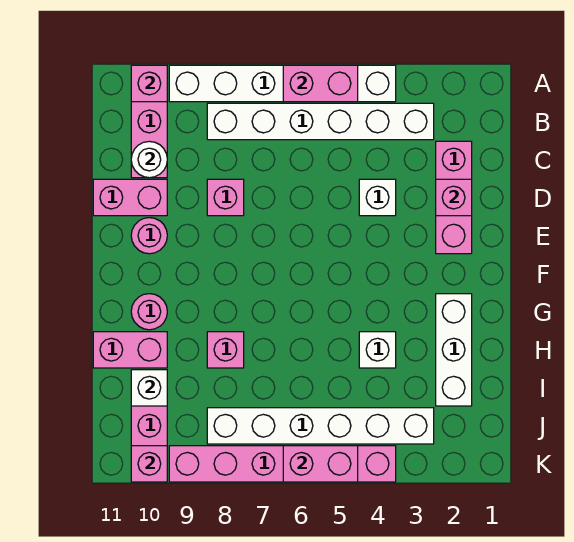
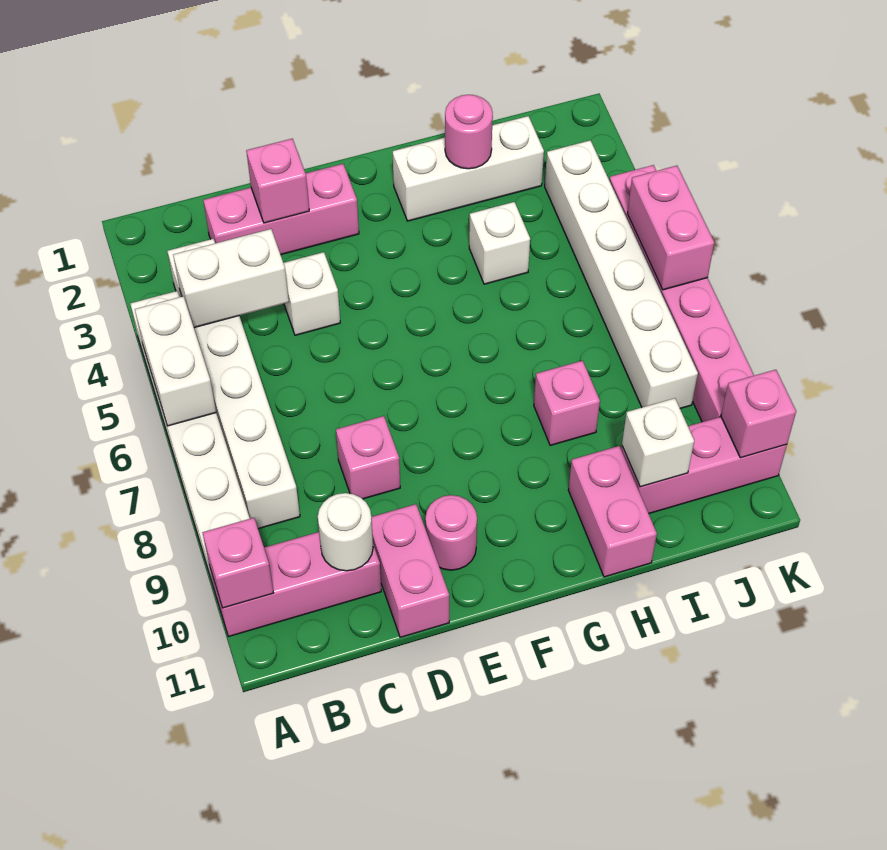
pink 1x2 brick [283,65,358,102] -> white 1x2 brick [135,296,216,426]
none -> white 1x2 brick [173,229,289,328]
pink 1x1 round brick [131,294,167,330] -> pink 1x1 round brick moved to [445,95,493,169]

